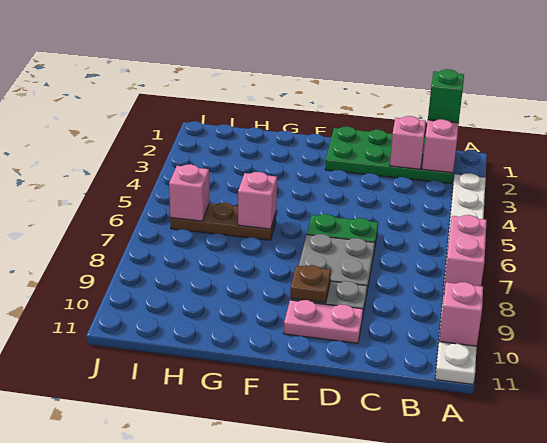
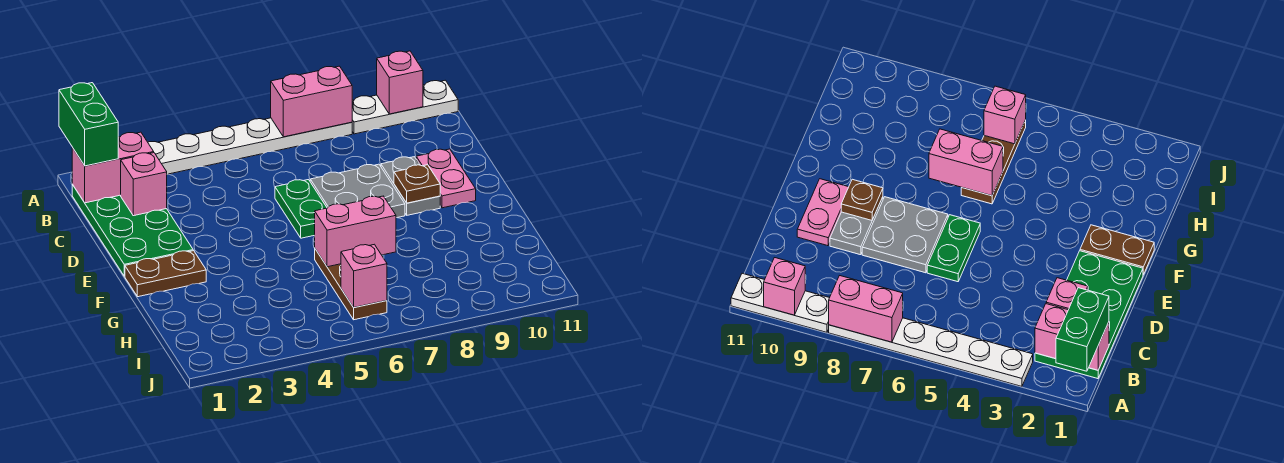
green 1x1 brick [428,69,464,123] -> green 1x2 brick [59,83,118,166]
none -> brown 1x2 plate [125,251,206,297]
pink 1x1 brick [238,172,277,229] -> pink 1x2 brick [315,196,396,267]

